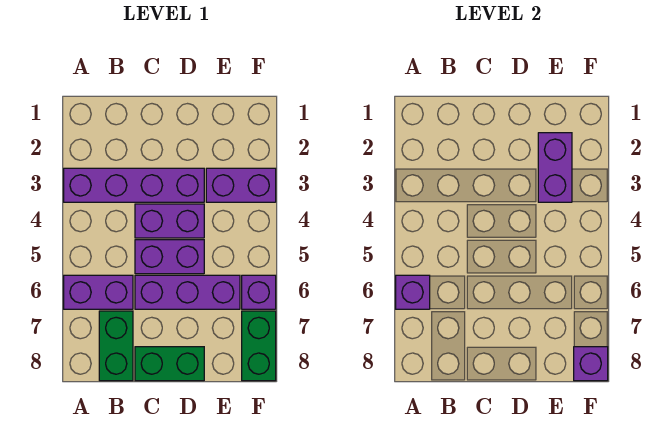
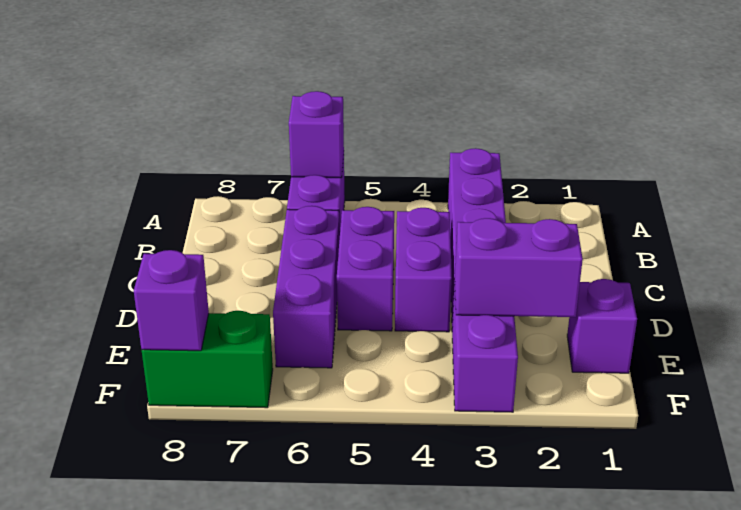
green 1x2 brick [99,311,133,381] -> none
green 1x2 brick [135,347,204,381] -> none
purple 1x1 brick [242,275,276,309] -> purple 1x1 brick moved to [567,279,637,373]

